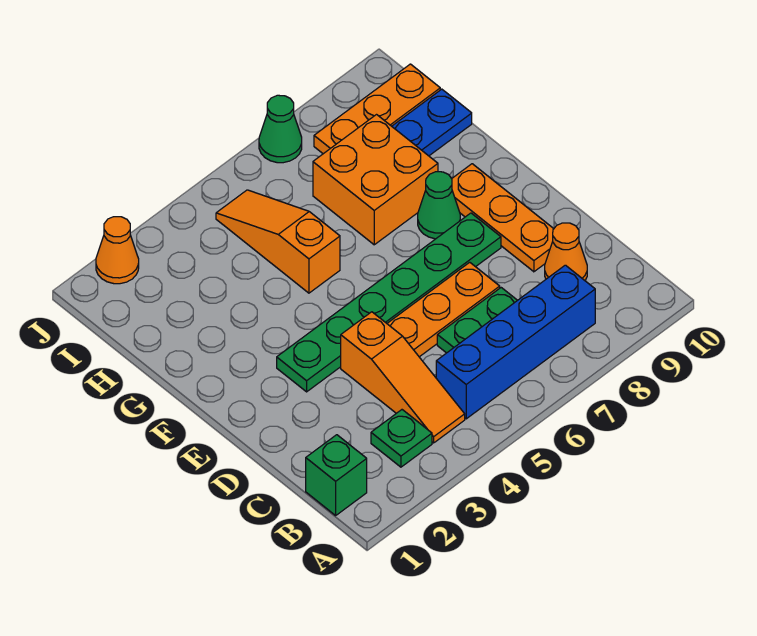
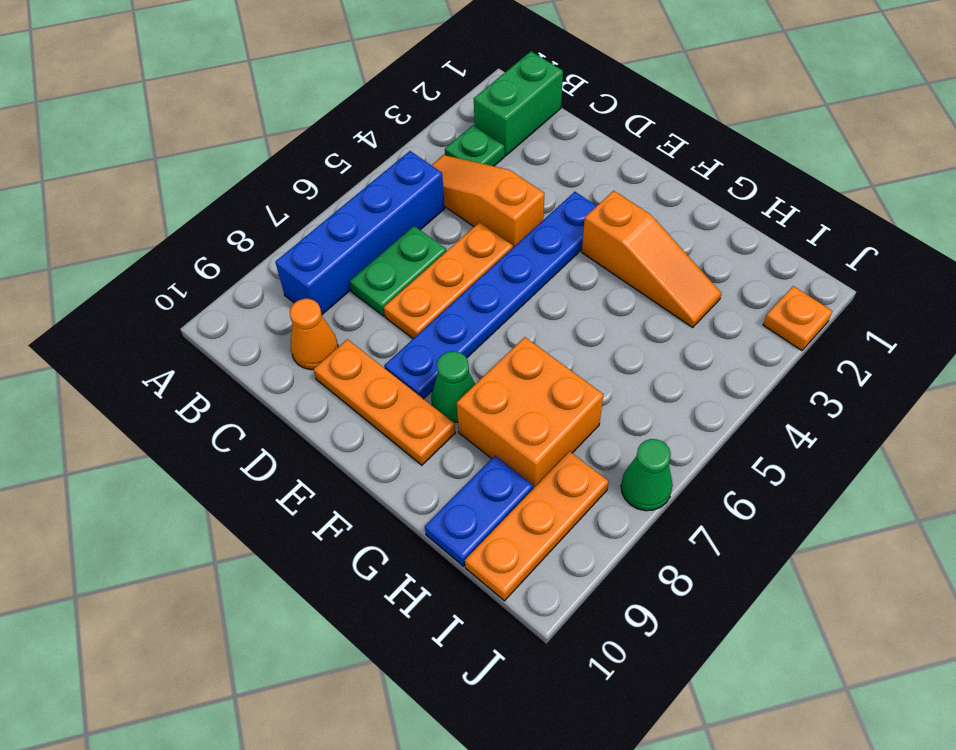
green 1x1 brick [306,435,367,515] -> green 1x2 brick [474,51,563,156]
green 1x6 plate [277,213,501,392] -> blue 1x6 plate [384,192,596,399]
orange 1x3 slope [216,190,340,293] -> orange 1x3 slope moved to [582,191,721,327]
orange 1x1 cone [96,217,139,284] -> orange 1x1 plate [763,286,832,351]

